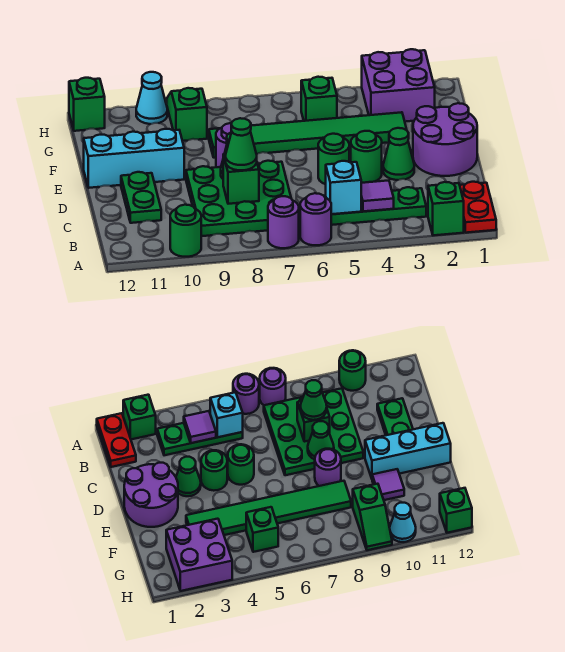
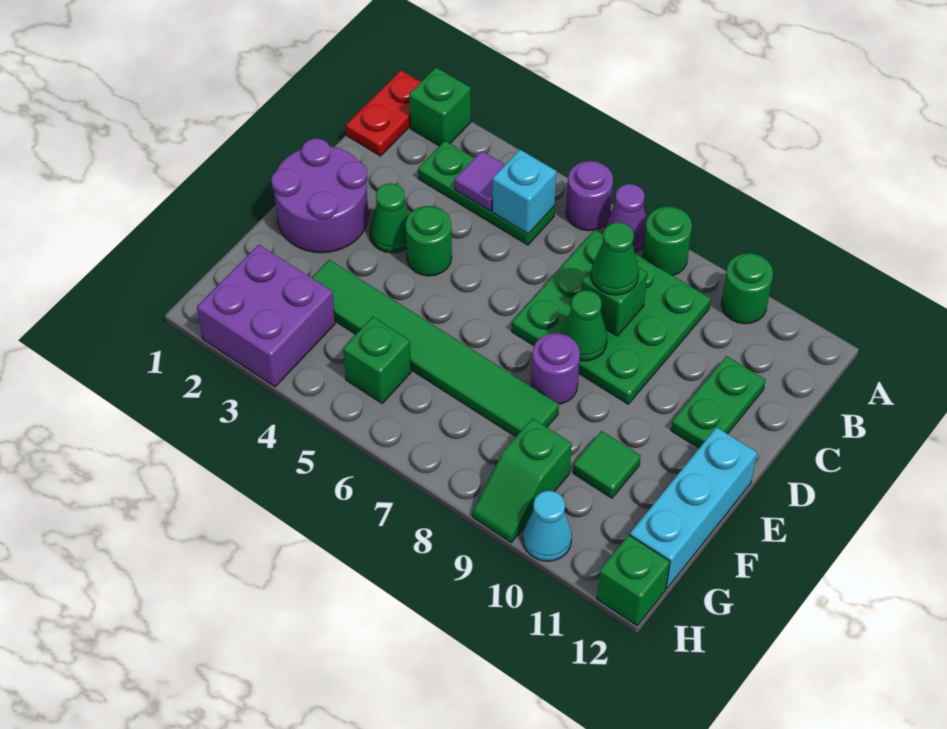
purple 1x1 round brick [268,196,299,248] -> purple 1x1 cone [605,184,647,252]
green 1x1 round brick [318,134,349,184] -> green 1x1 round brick moved to [643,206,692,276]
cyan 1x3 brick [84,129,184,188] -> cyan 1x3 brick turned to [630,427,757,588]
purple 1x1 tile [372,469,404,500] -> green 1x1 tile [573,431,641,498]

